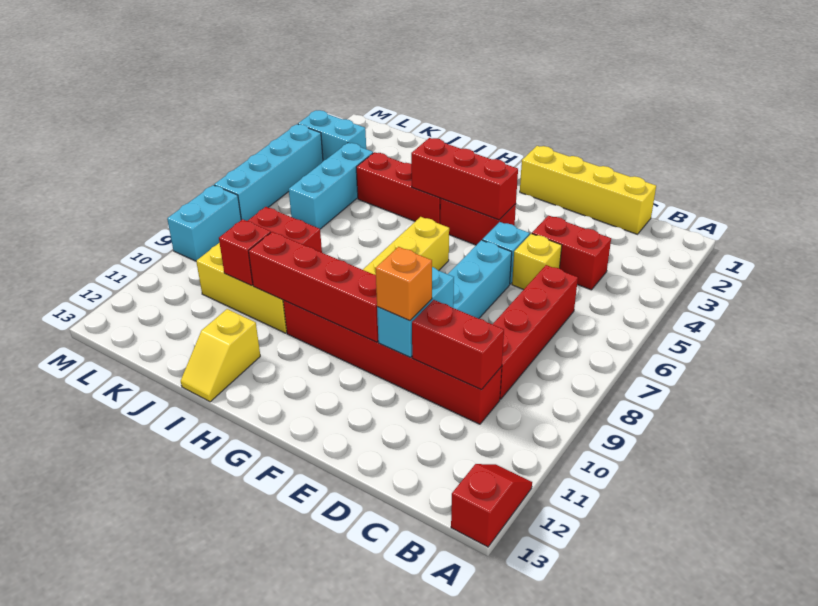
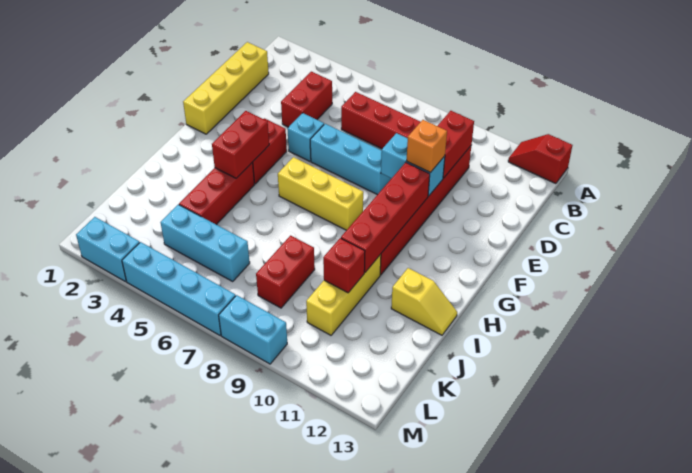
yellow 1x1 brick [512,234,562,290] -> none
red 1x3 brick [411,138,518,220] -> red 1x2 brick [212,111,269,178]
cyan 1x2 brick [298,110,366,161] -> cyan 1x2 brick turned to [76,217,140,282]

